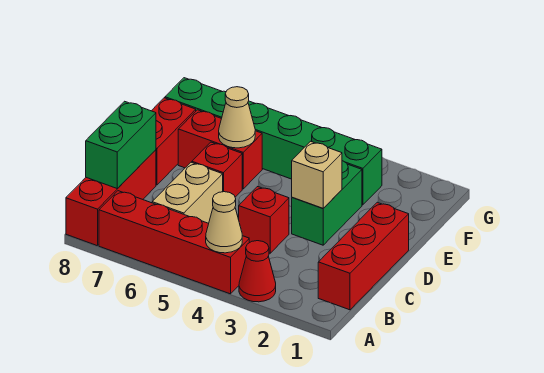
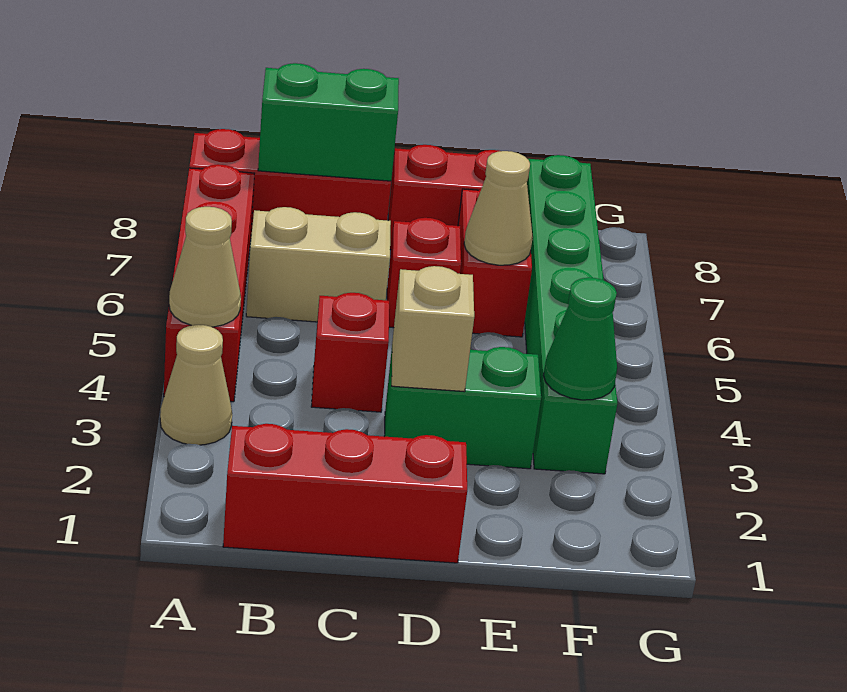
red 1x1 cone [239,241,276,302] -> tan 1x1 cone [160,325,232,445]
none -> green 1x1 cone [543,278,617,400]

